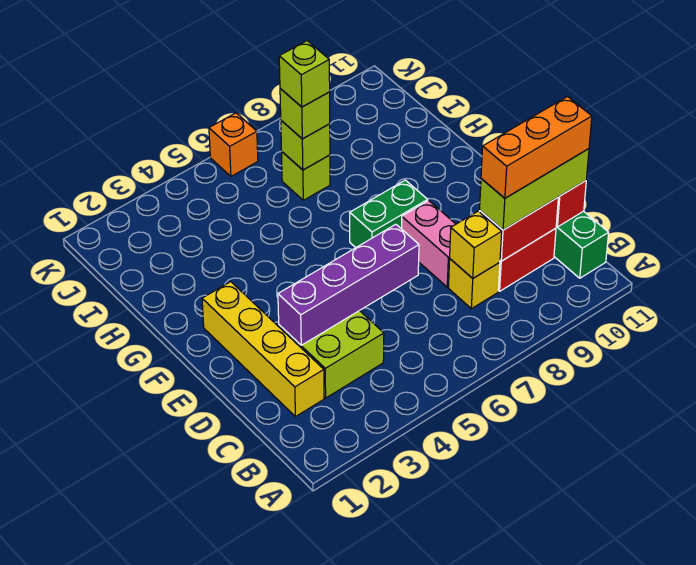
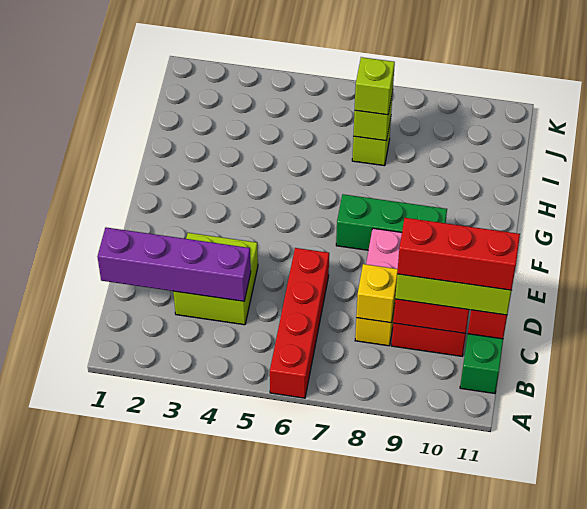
none -> red 1x4 brick [270,248,329,398]
yellow 1x4 brick [202,282,324,417] -> none
orange 1x3 brick [481,97,592,198] -> red 1x3 brick [397,218,520,290]
purple 1x4 brick [278,224,419,345] -> purple 1x4 brick moved to [97,227,251,301]
green 1x2 brick [350,180,428,248] -> green 1x3 brick [336,194,447,250]
lime 1x1 brick [279,41,330,107] -> none
orange 1x1 brick [209,113,258,176] -> none

